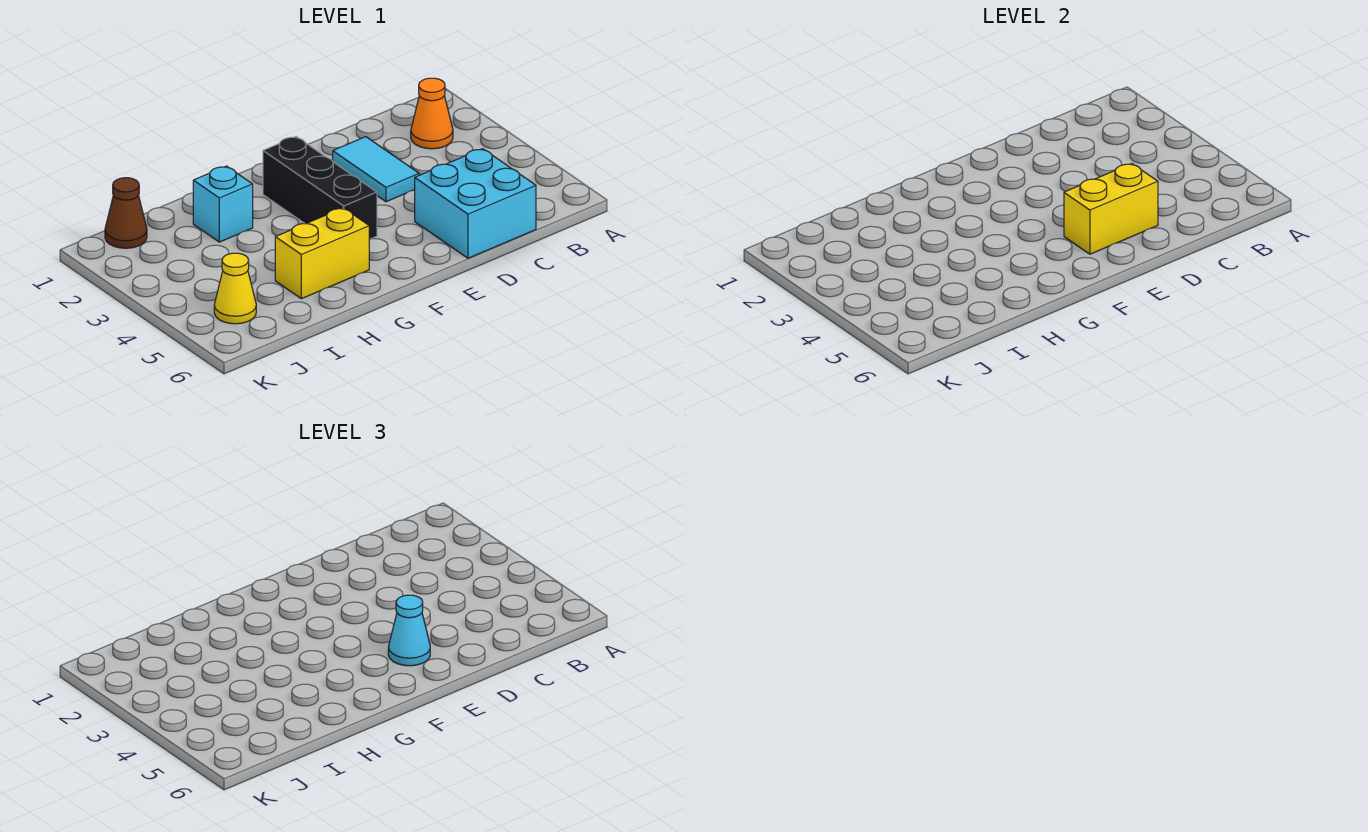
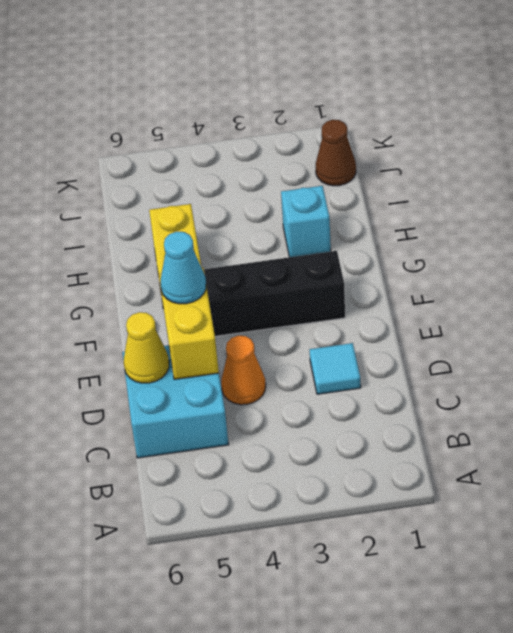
orange 1x1 cone [411,78,453,149] -> orange 1x1 cone moved to [221,336,266,405]
cyan 1x2 tile [333,137,419,202] -> cyan 1x1 tile [310,343,361,394]
yellow 1x1 cone [214,253,256,324] -> yellow 1x1 cone moved to [124,312,169,383]

